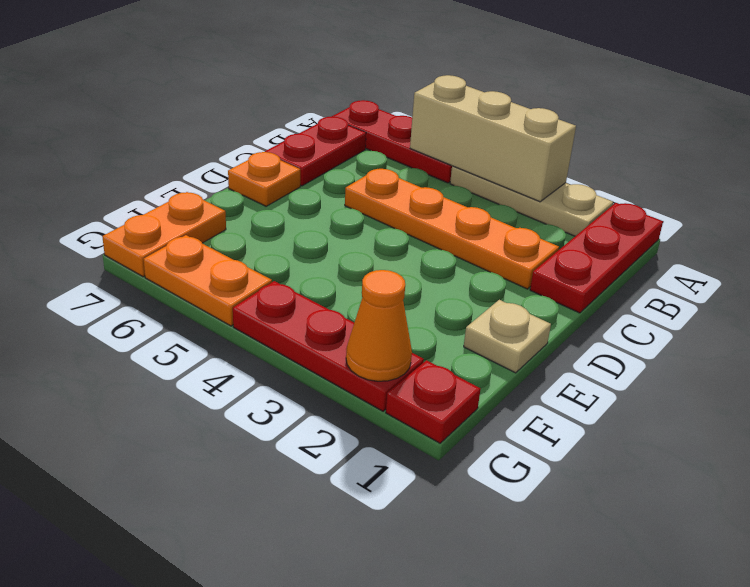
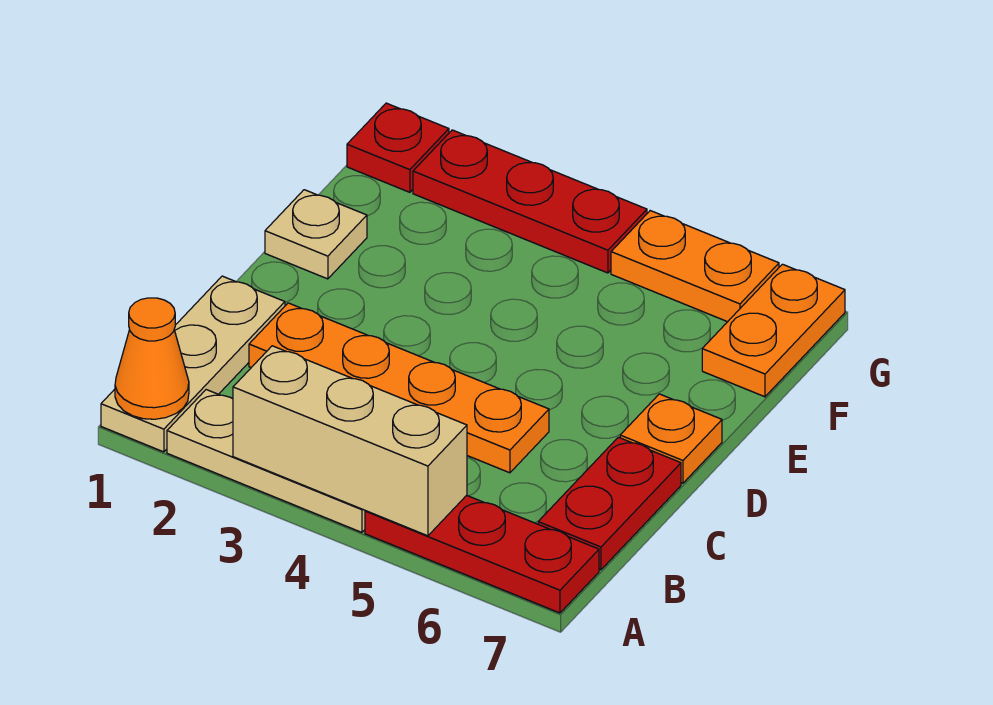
red 1x3 plate [530,203,663,313] -> tan 1x3 plate [101,276,285,452]
orange 1x1 cone [346,270,412,381] -> orange 1x1 cone moved to [115,298,189,419]

